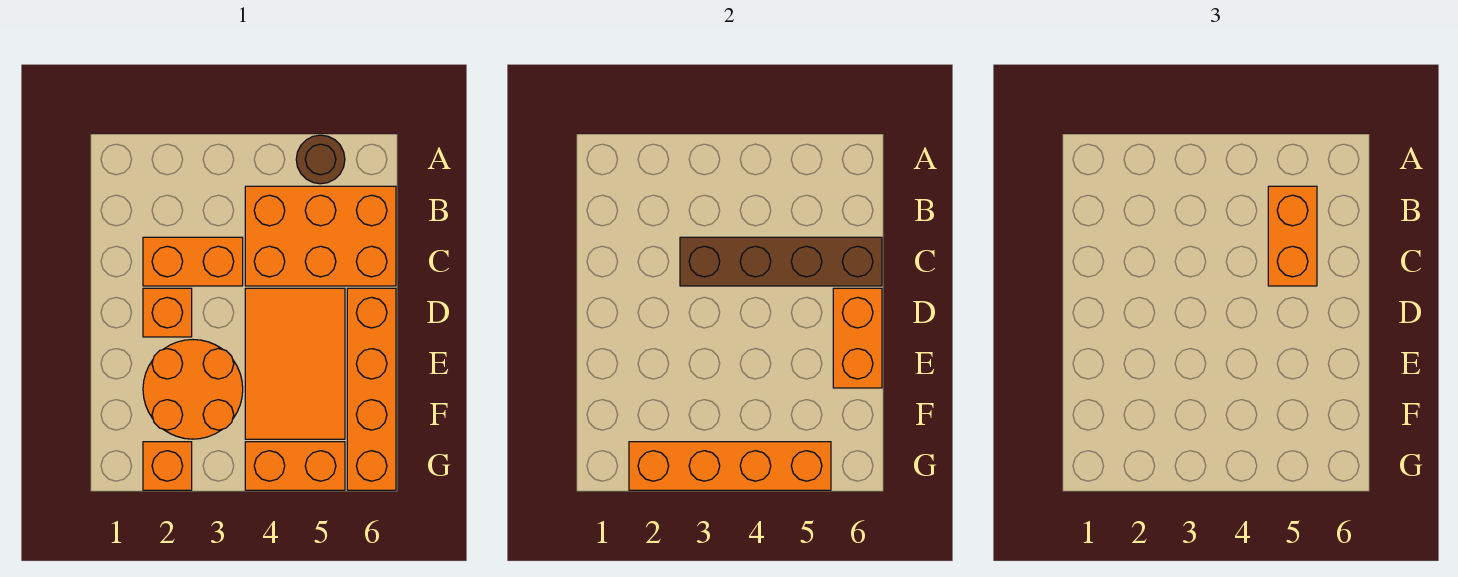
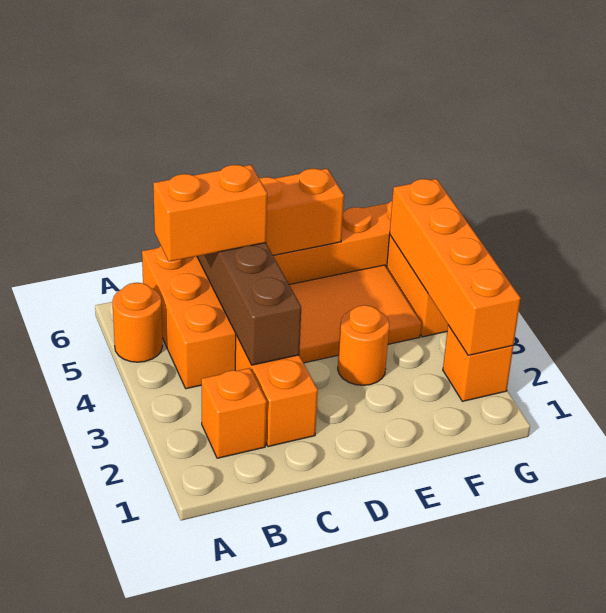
brown 1x1 round brick [296,135,345,184] -> orange 1x1 round brick [112,283,163,362]
orange 1x1 brick [143,288,192,337] -> orange 1x1 brick moved to [201,368,267,458]
orange 2x2 round brick [143,340,243,439] -> orange 1x1 round brick [338,305,389,385]

